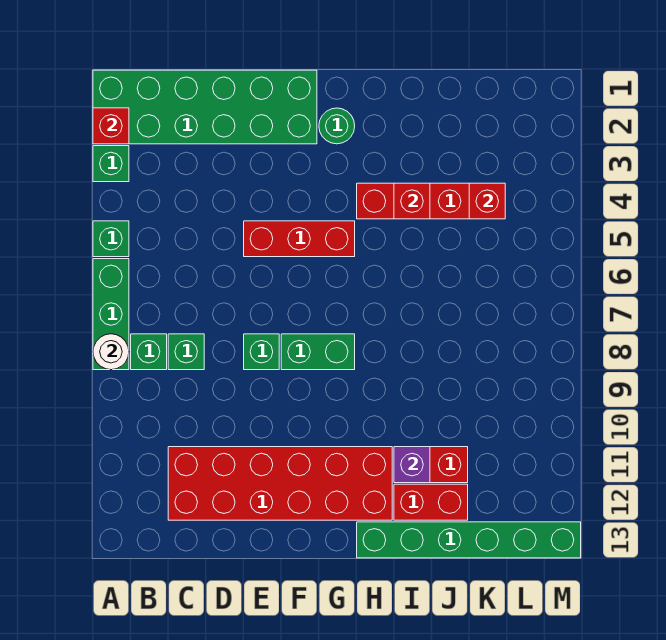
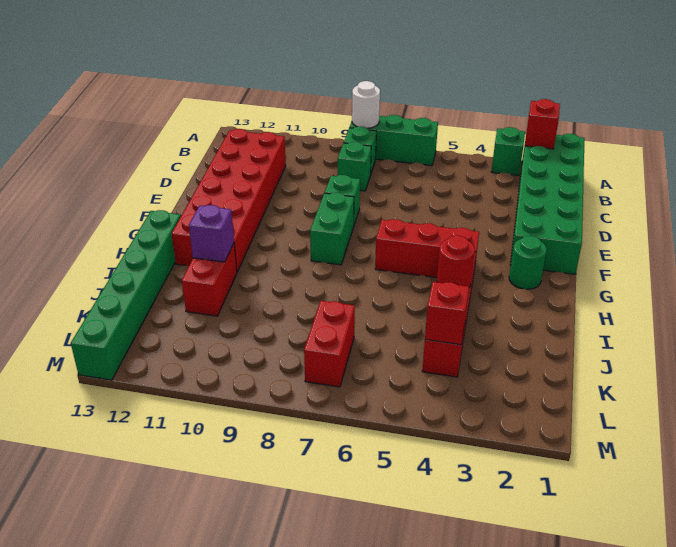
green 1x1 brick [93,221,129,257] -> none
red 1x3 brick [244,221,355,257] -> red 1x3 brick turned to [375,219,479,278]
red 1x1 brick [394,183,430,219] -> red 1x1 round brick [437,236,475,287]
red 1x2 brick [394,484,468,520] -> red 1x2 brick moved to [304,301,355,387]

